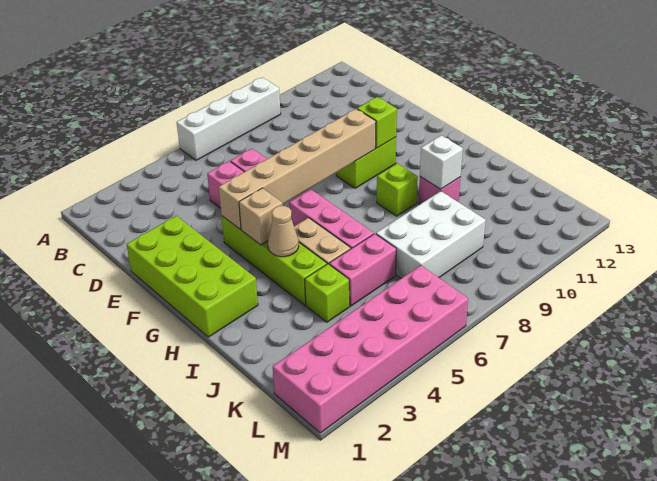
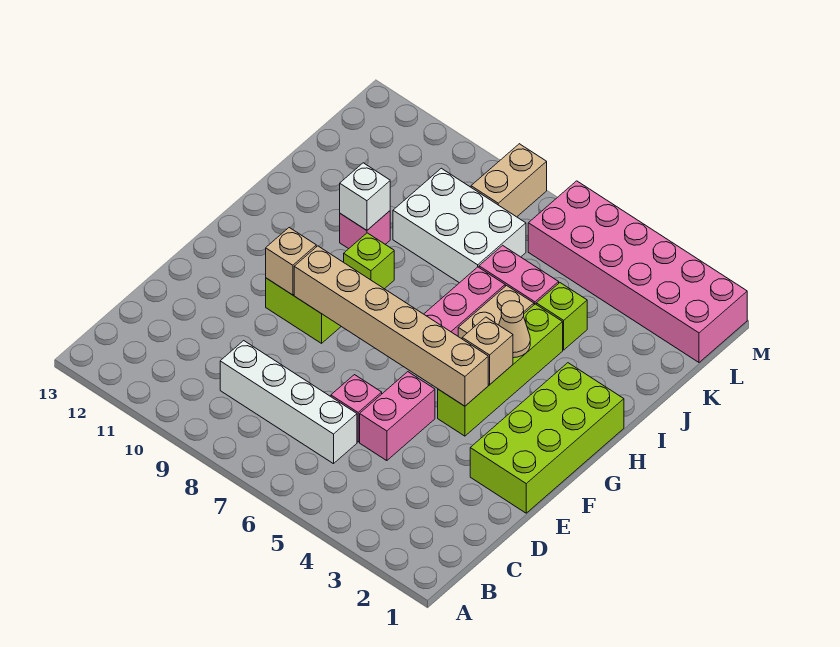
white 1x4 brick [177,77,281,160] -> white 1x4 brick moved to [220,341,357,464]
lime 1x1 brick [357,97,397,148] -> tan 1x1 brick [266,228,316,295]
none -> tan 1x2 brick [471,144,547,217]

